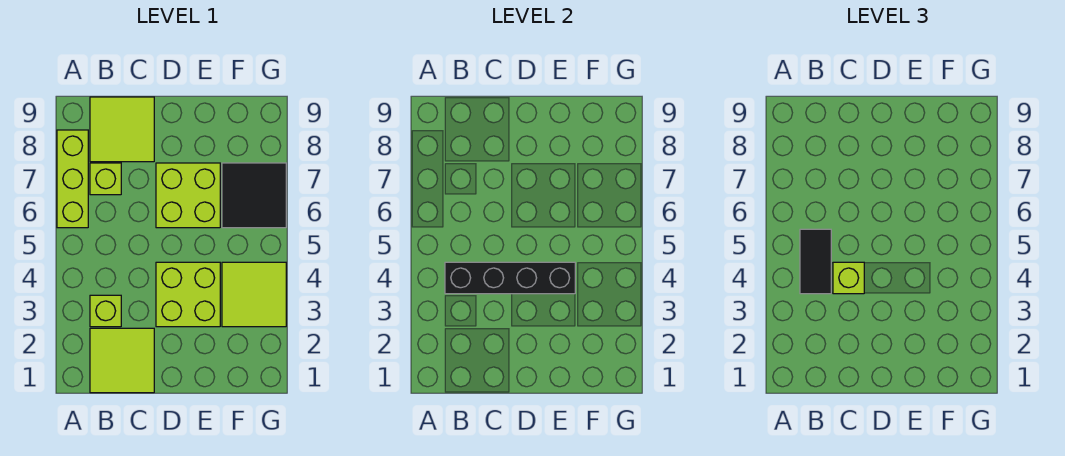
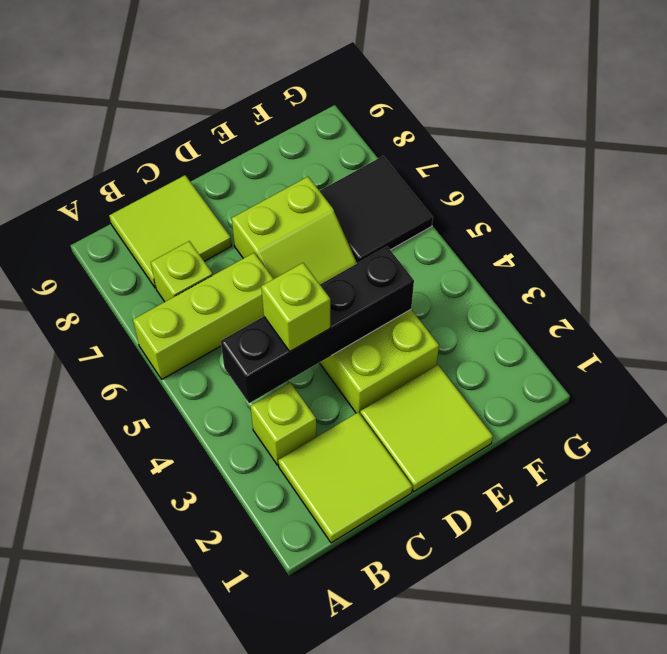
lime 1x3 brick [57,130,88,228] -> lime 1x3 brick turned to [133,253,273,379]
black 1x2 tile [800,229,831,294] -> none
lime 2x2 brick [156,163,220,228] -> lime 2x2 slope [232,177,357,284]
lime 2x2 tile [222,262,286,327] -> lime 2x2 tile moved to [360,365,493,492]

